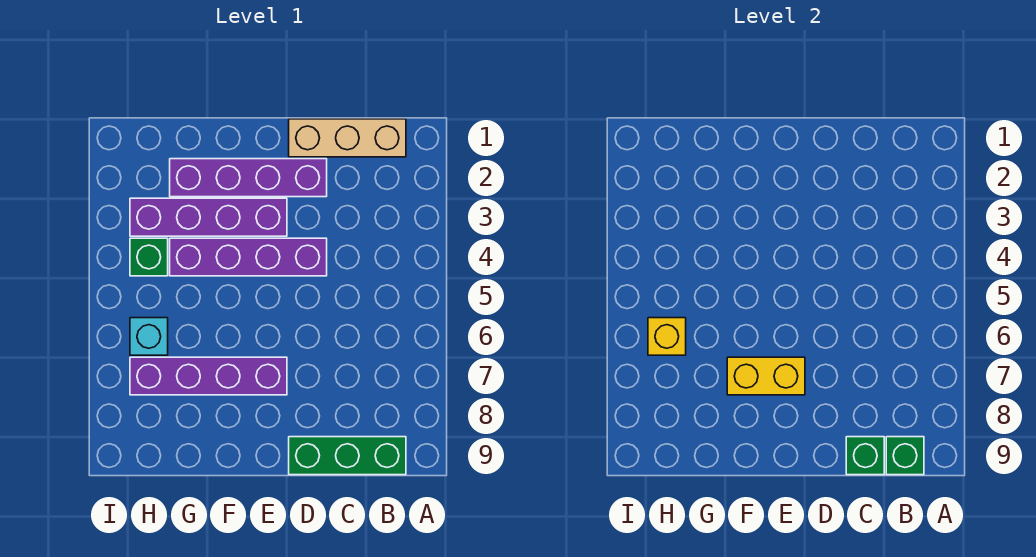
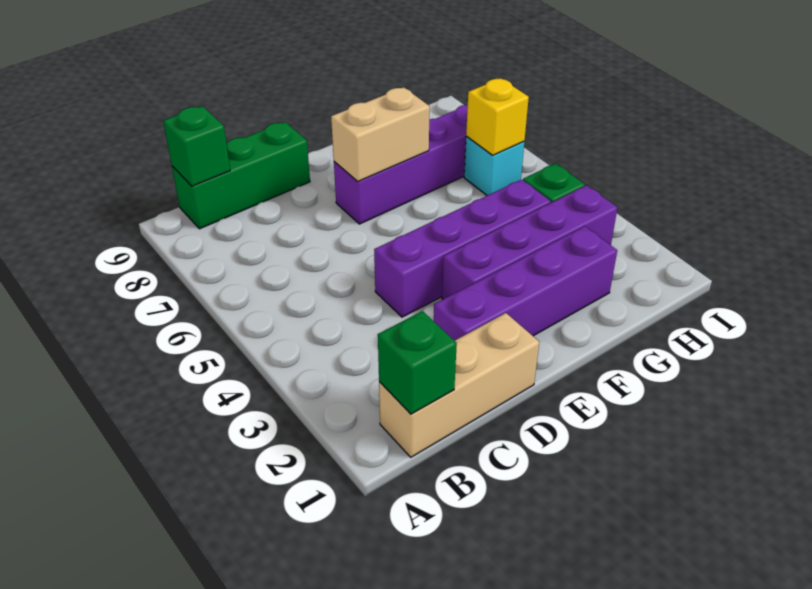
green 1x1 brick [846,437,884,475] -> green 1x1 brick moved to [378,311,457,414]
yellow 1x2 brick [727,357,805,395] -> tan 1x2 brick [331,87,430,182]

